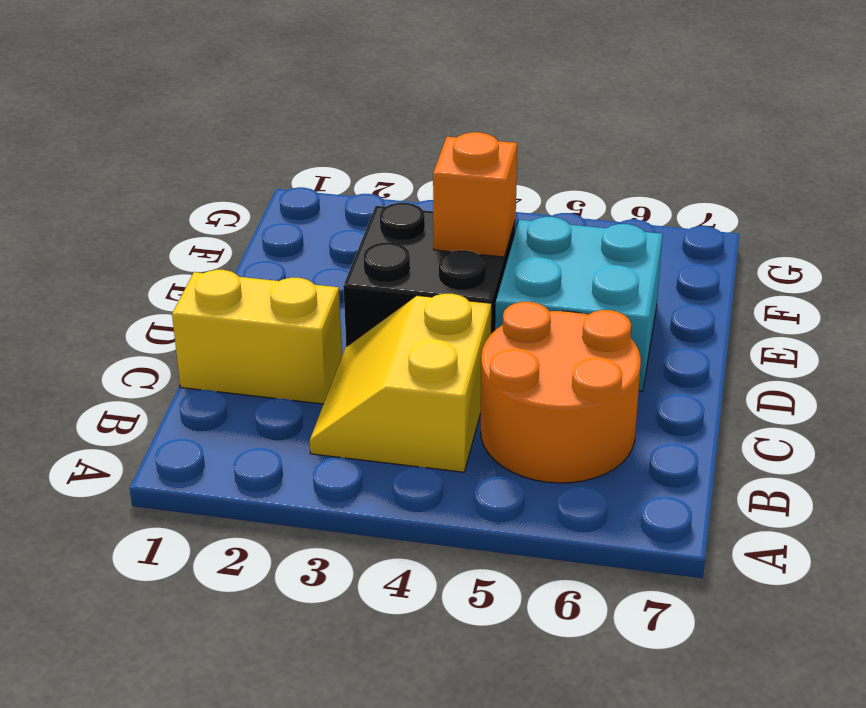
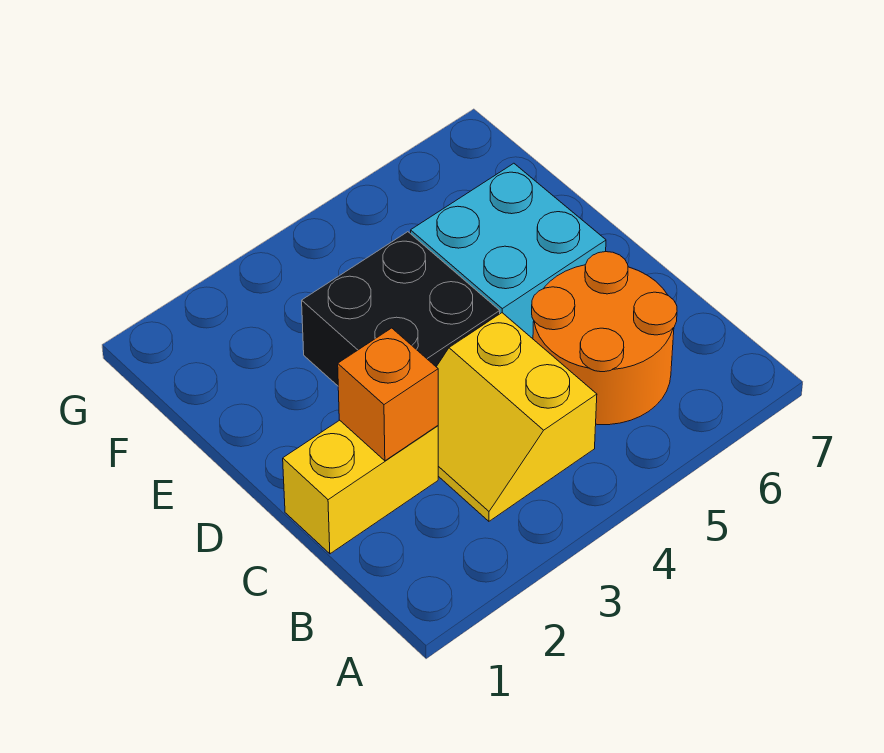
orange 1x1 brick [433,132,517,257] -> orange 1x1 brick moved to [338,328,438,461]

